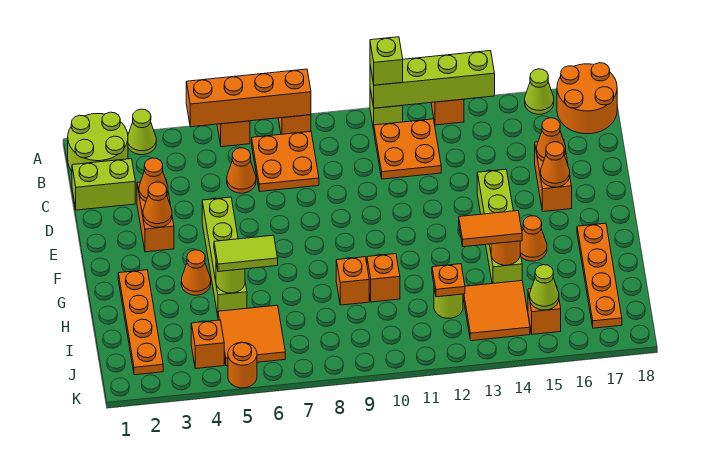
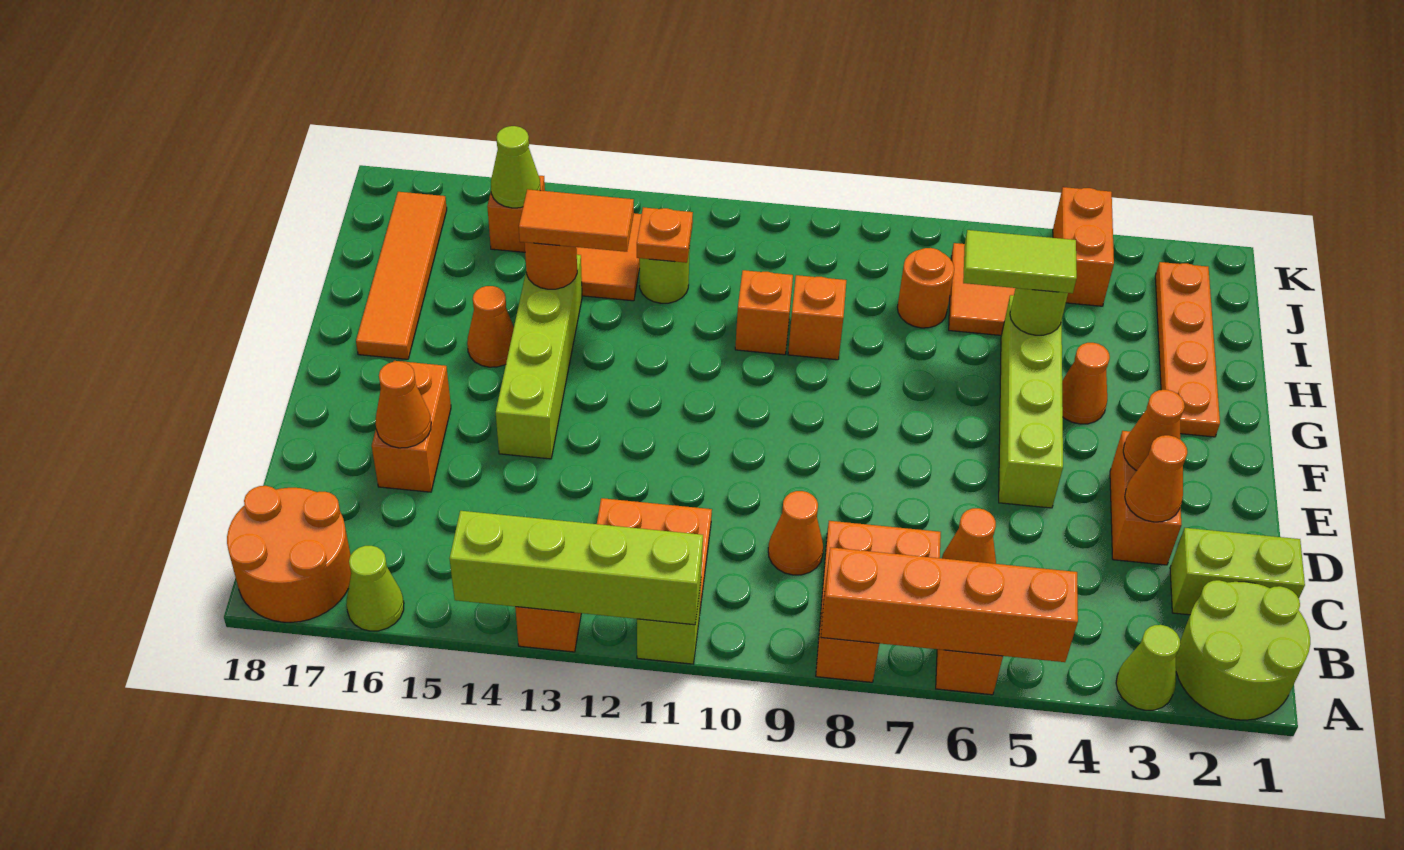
lime 1x1 brick [370,37,403,85] -> none
orange 1x1 cone [541,142,570,187] -> orange 1x1 cone moved to [768,491,823,575]
orange 1x4 plate [577,223,622,328] -> orange 1x4 tile [356,192,447,359]
orange 1x1 brick [191,320,224,369] -> orange 1x2 brick [1053,187,1114,306]
orange 1x1 round brick [228,342,257,388] -> orange 1x1 round brick moved to [897,248,954,328]

